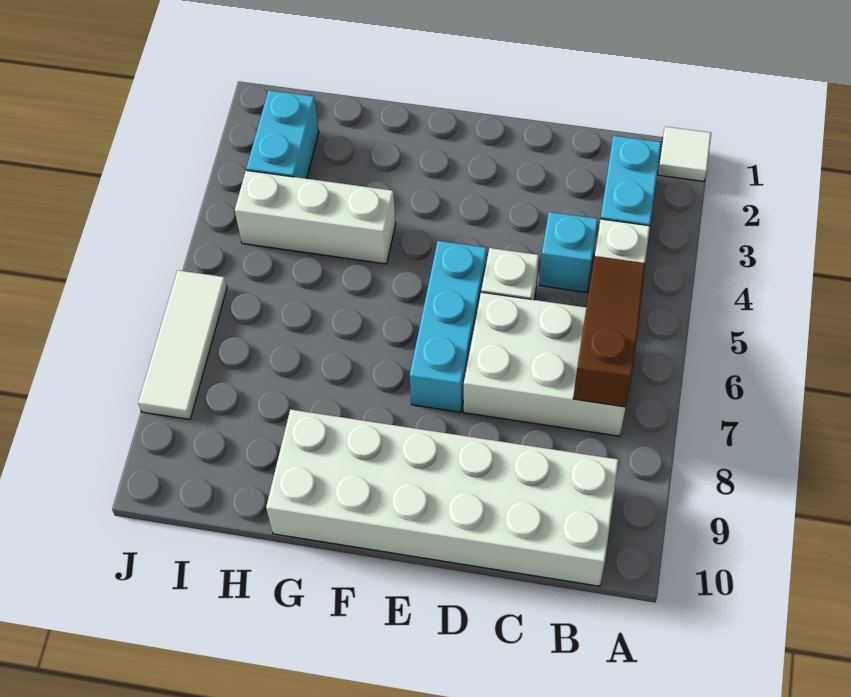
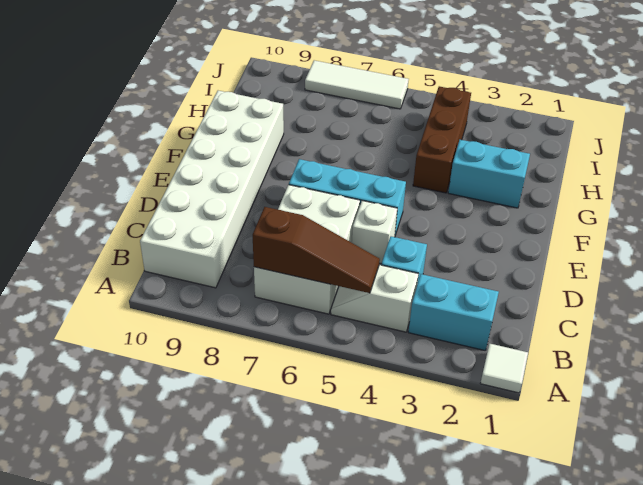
white 1x3 brick [235,170,396,264] -> brown 1x3 brick [413,86,471,193]
cyan 1x2 brick [246,90,319,179] -> cyan 1x2 brick moved to [448,140,530,208]

